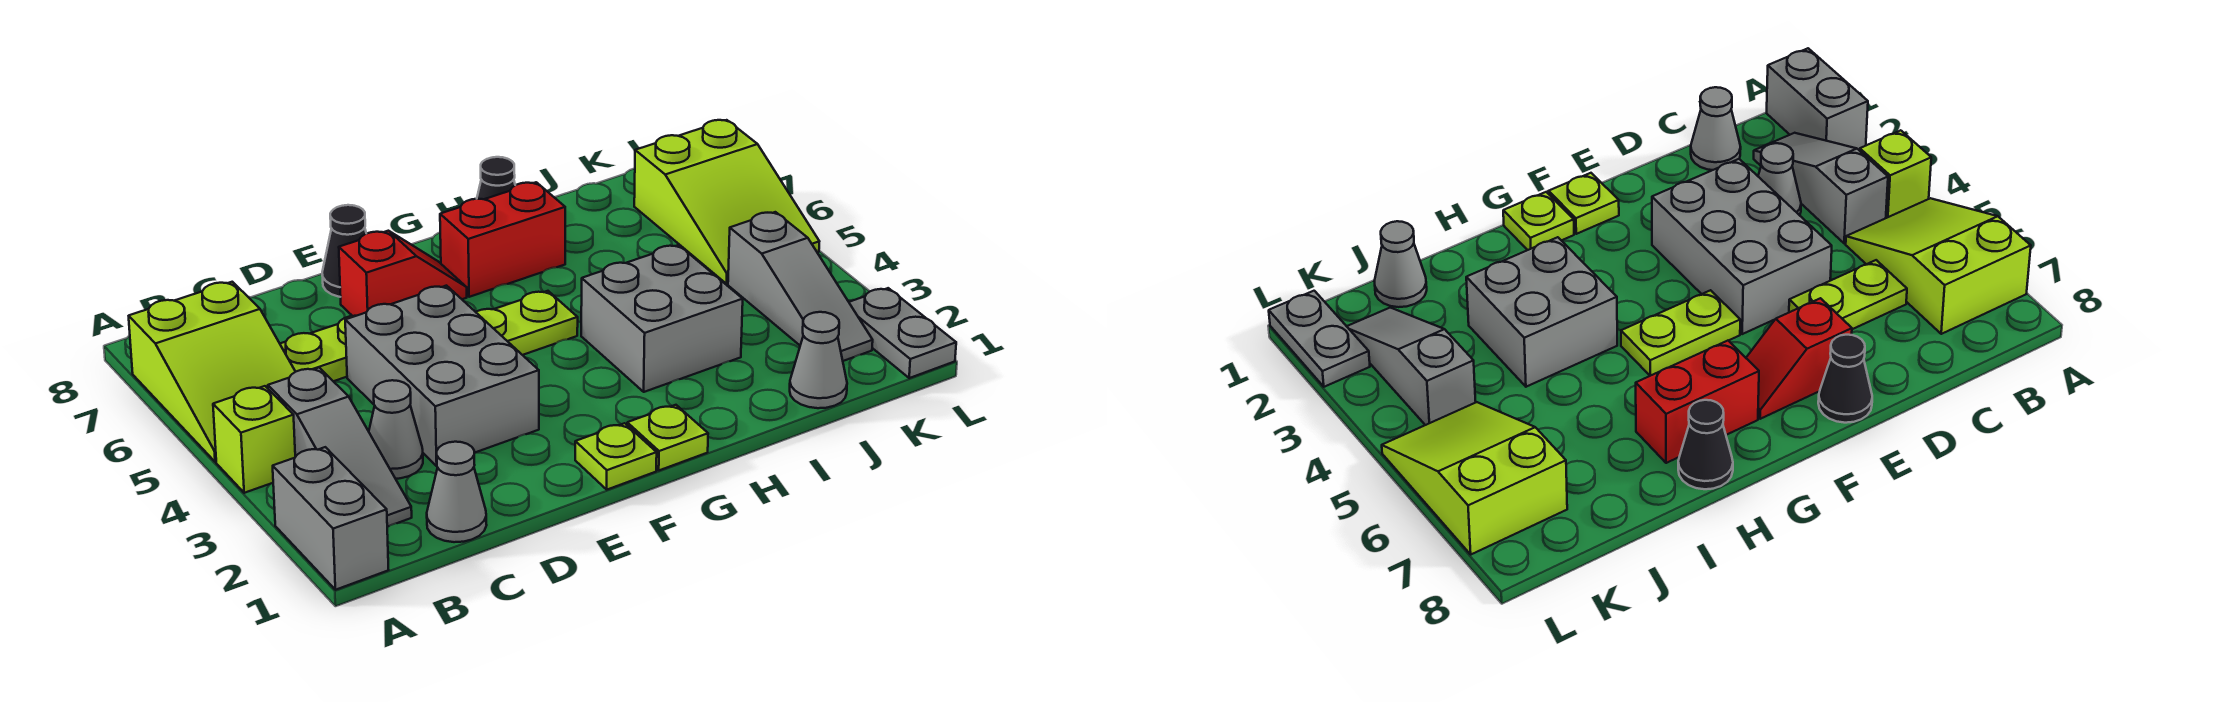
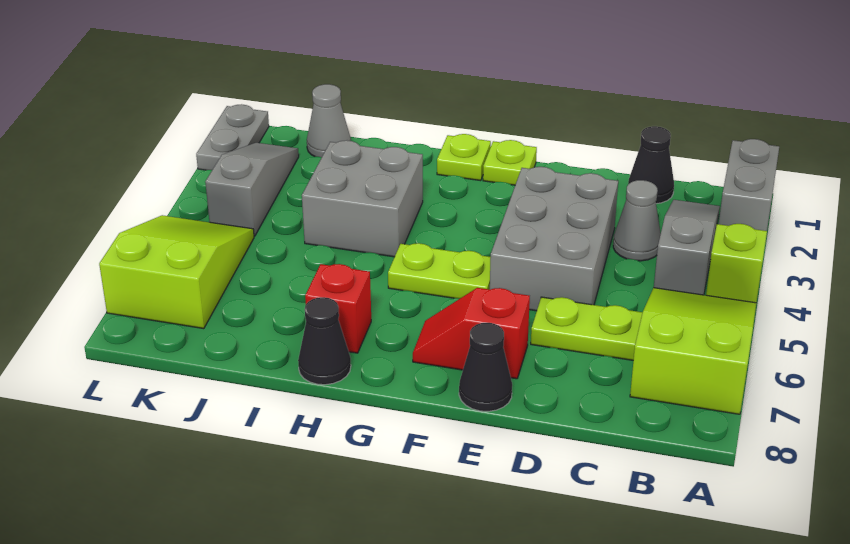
grey 1x1 cone [427,442,487,542] -> black 1x1 cone [628,126,674,204]
red 1x2 brick [440,182,565,297] -> red 1x1 brick [305,264,371,353]

